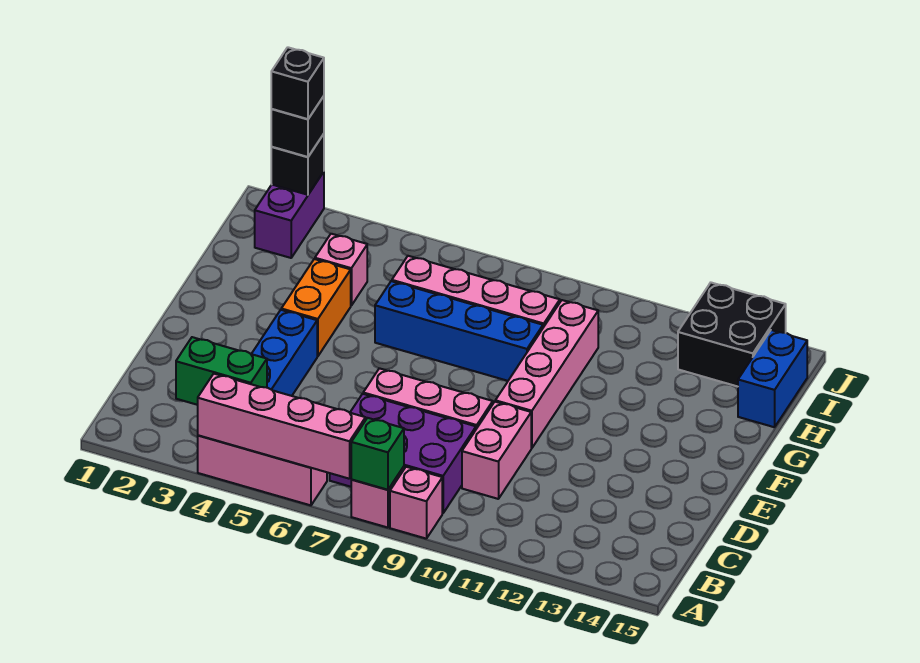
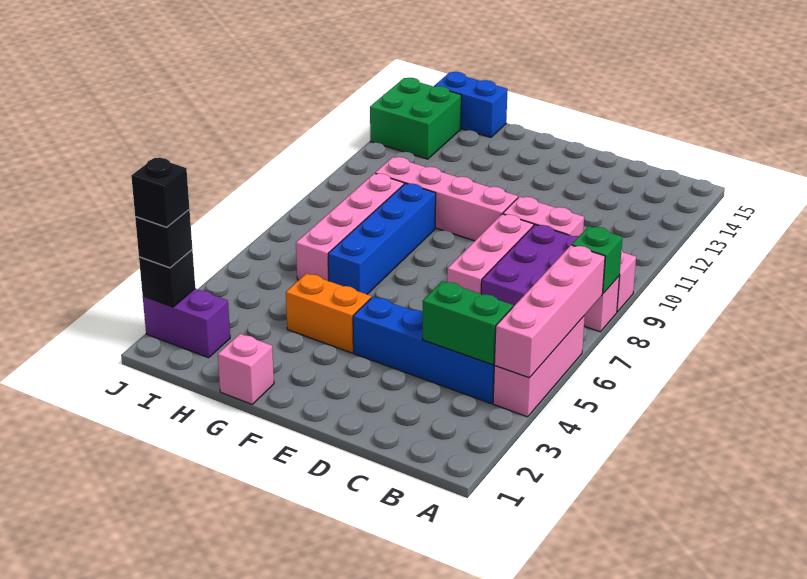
green 1x2 brick [176,337,267,405] -> green 1x2 brick turned to [423,281,513,365]
pink 1x1 brick [315,234,367,306] -> pink 1x1 brick moved to [218,334,274,404]
black 2x2 brick [678,283,786,387] -> green 2x2 brick [370,78,461,159]

